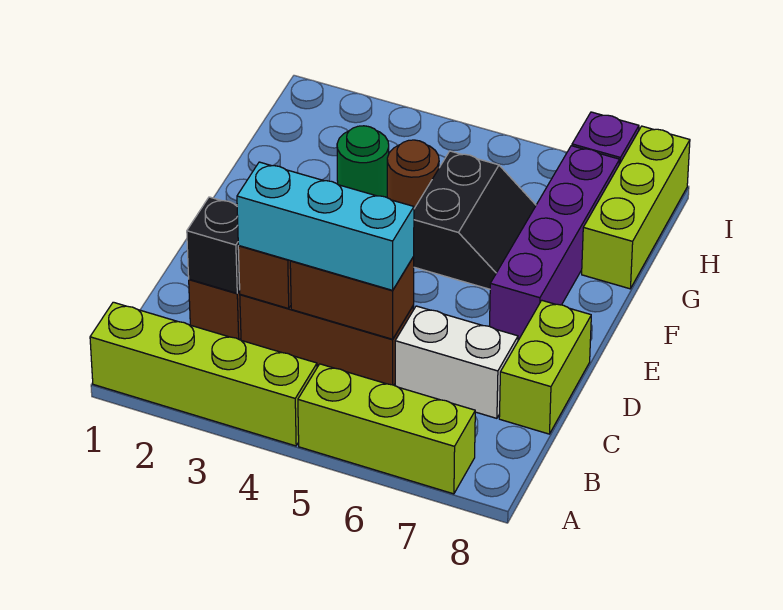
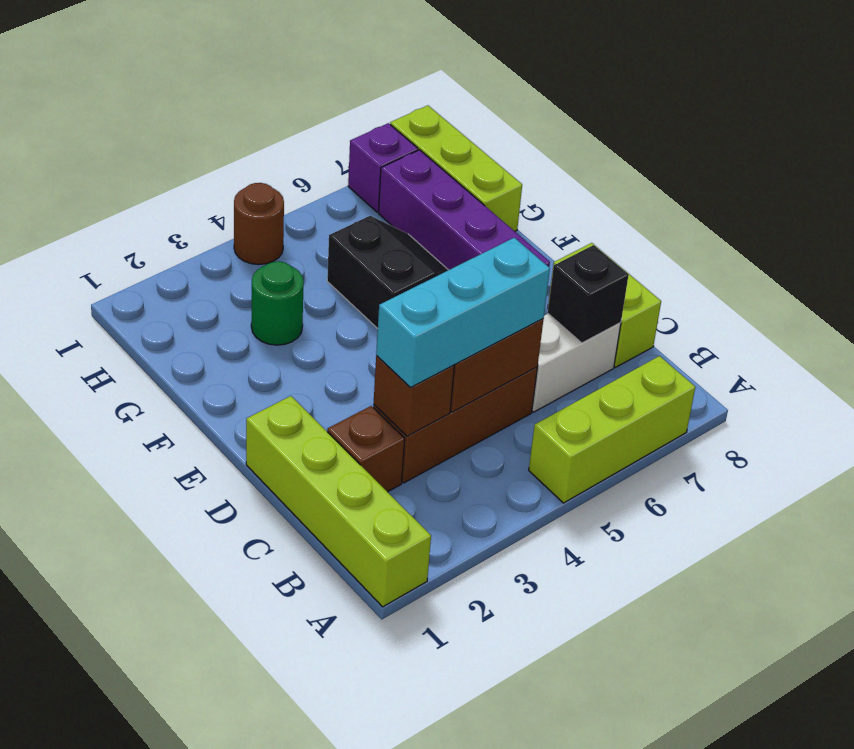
lime 1x4 brick [90,302,317,446] -> lime 1x4 brick turned to [246,396,431,607]
black 1x1 brick [187,197,240,293] -> black 1x1 brick moved to [548,245,629,343]
brown 1x1 round brick [387,140,439,208] -> brown 1x1 round brick moved to [234,183,284,265]

